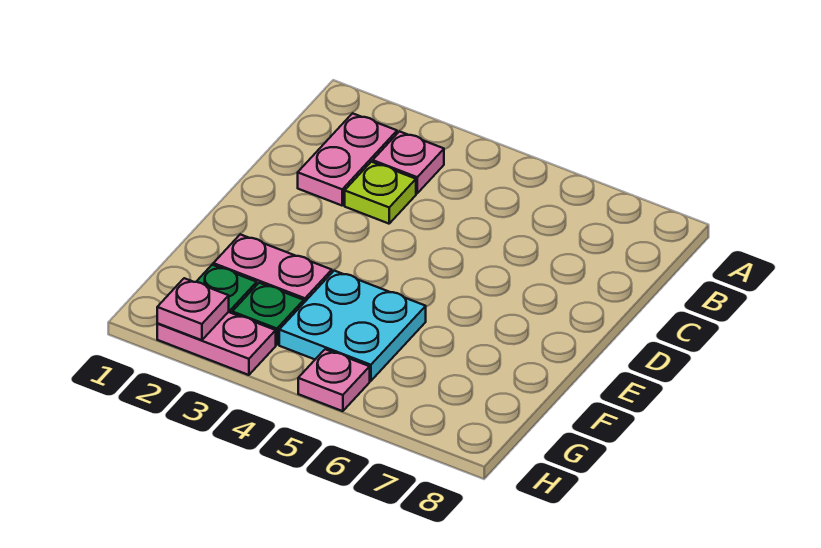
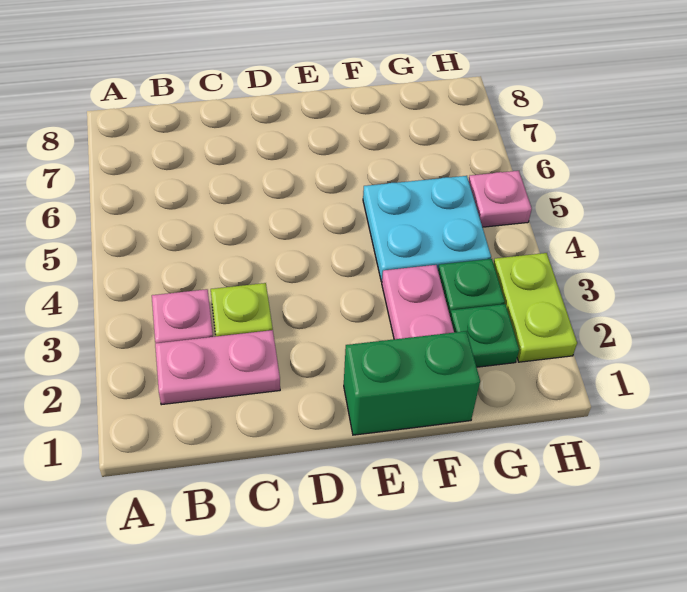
none -> green 1x2 brick [344,331,480,435]
pink 1x2 plate [157,312,276,375] -> lime 1x2 plate [493,253,577,362]
pink 1x1 plate [157,278,229,340] -> none

